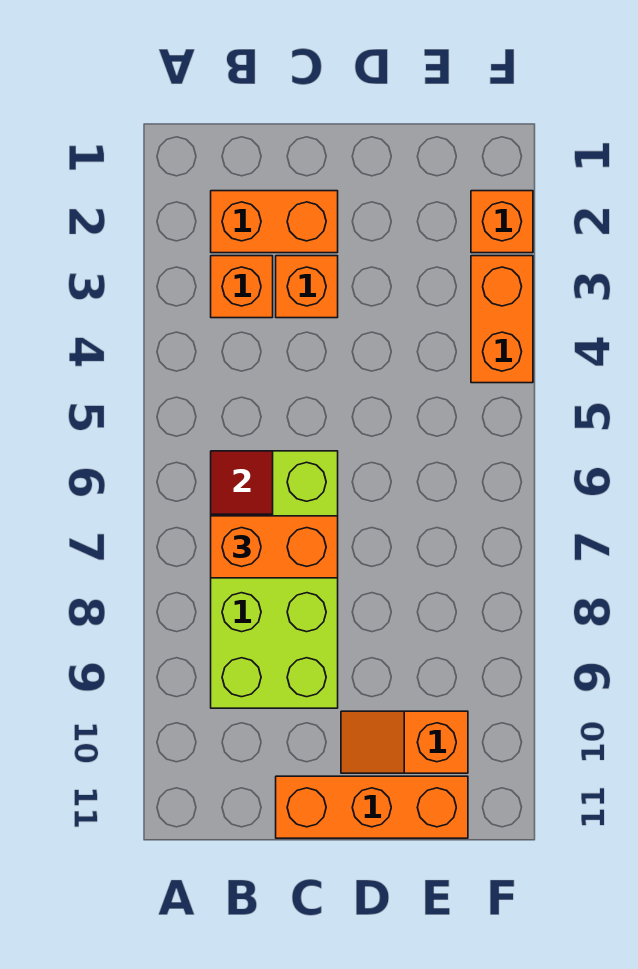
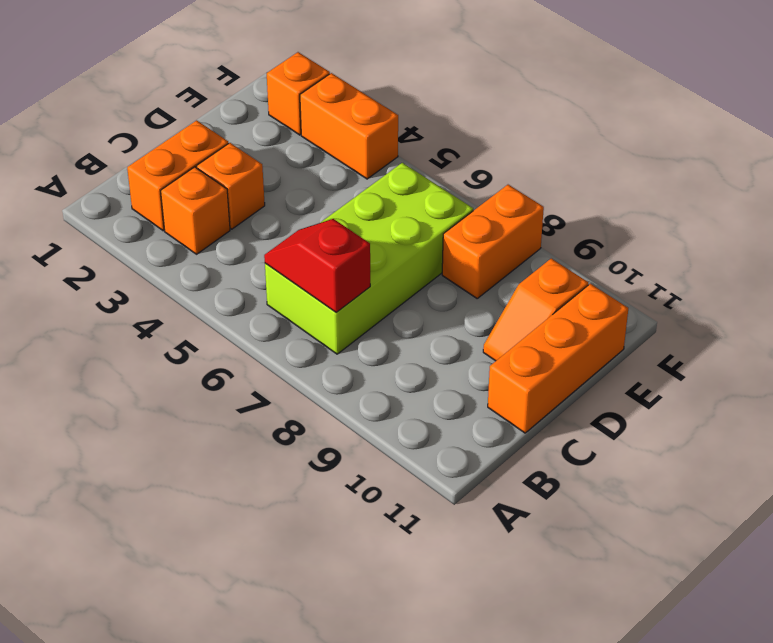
lime 2x4 brick [211,451,338,708] -> lime 2x4 brick turned to [265,163,473,354]
orange 1x2 brick [211,516,338,578] -> orange 1x2 brick moved to [442,185,544,298]

